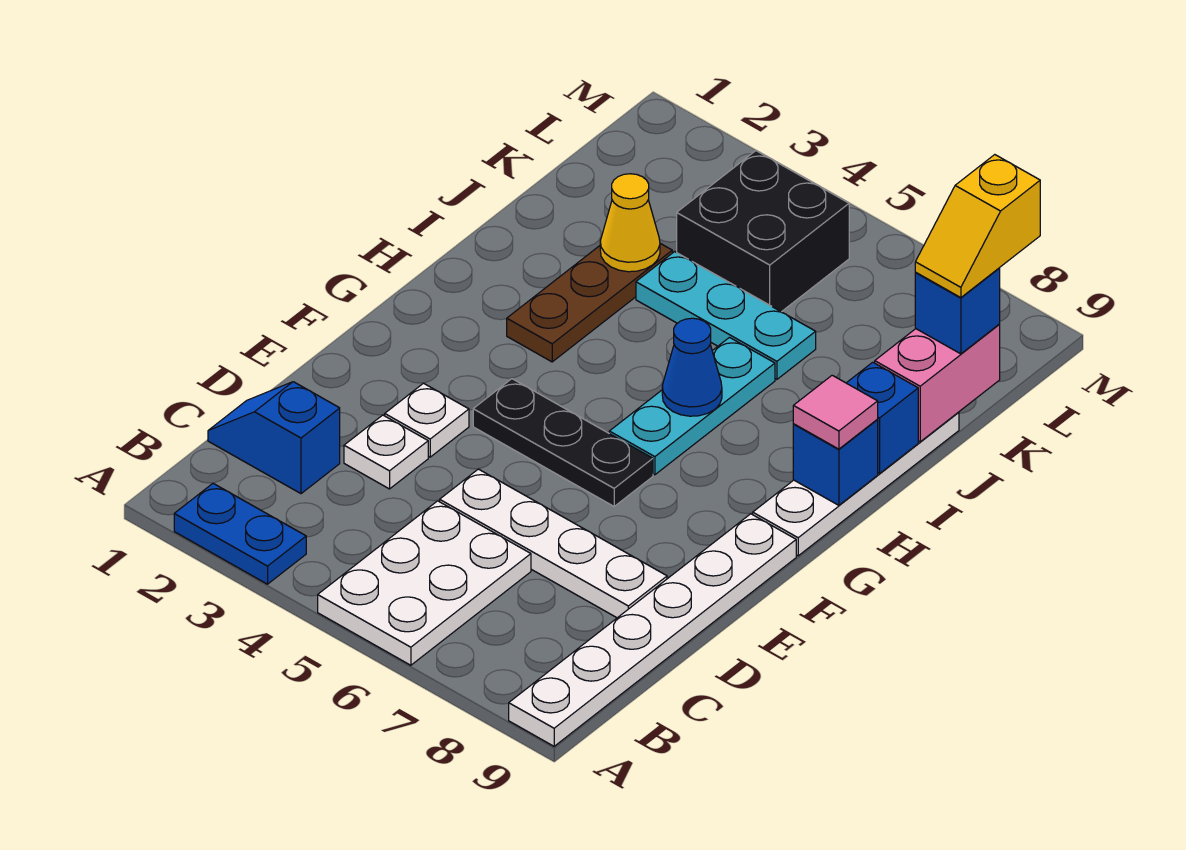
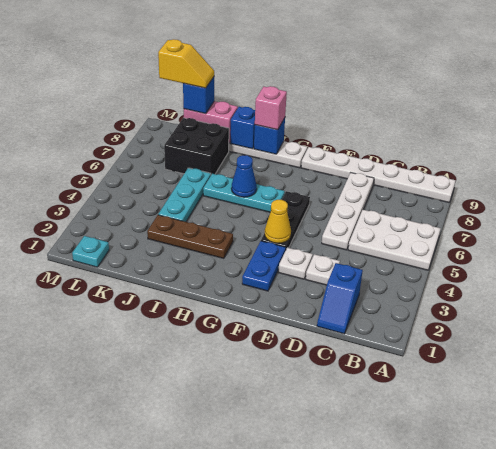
blue 1x2 plate [174,483,306,584] -> blue 1x2 plate moved to [242,241,286,291]
pink 1x1 tile [793,375,878,449] -> pink 1x1 brick [255,86,287,130]
yellow 1x1 cone [600,174,660,272] -> yellow 1x1 cone moved to [265,200,291,243]
black 2x2 brick [677,151,849,312] -> black 2x2 brick moved to [164,118,229,174]
none -> cyan 1x1 plate [72,236,109,267]

